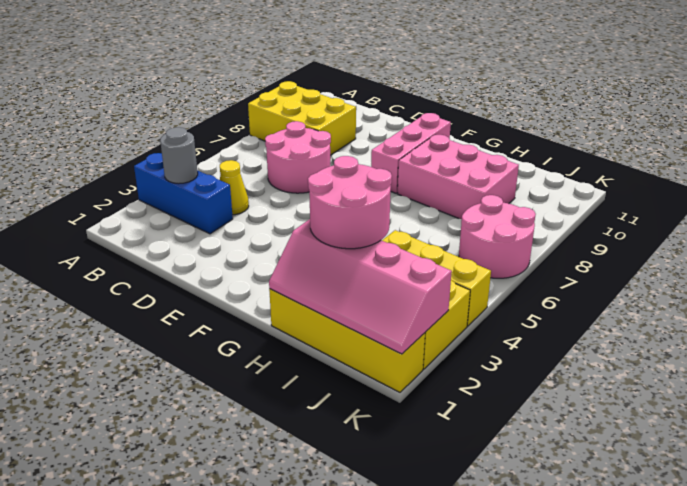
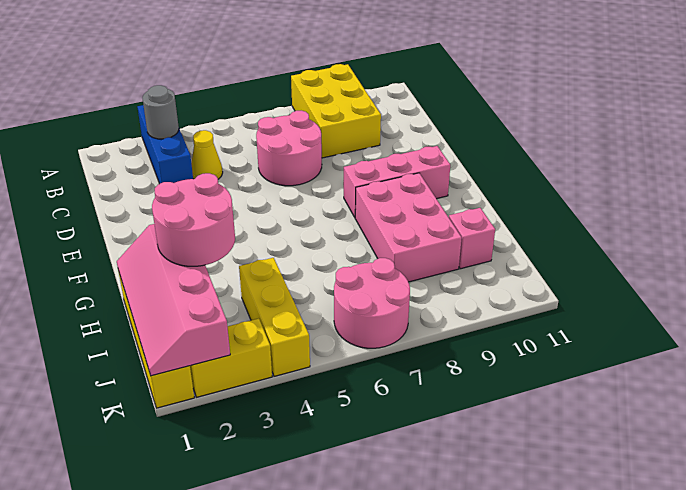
none -> pink 1x1 brick [449,208,495,269]

